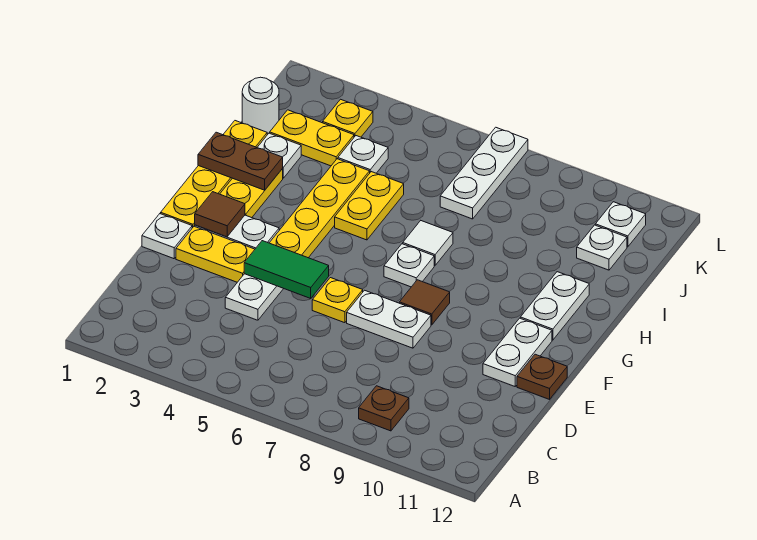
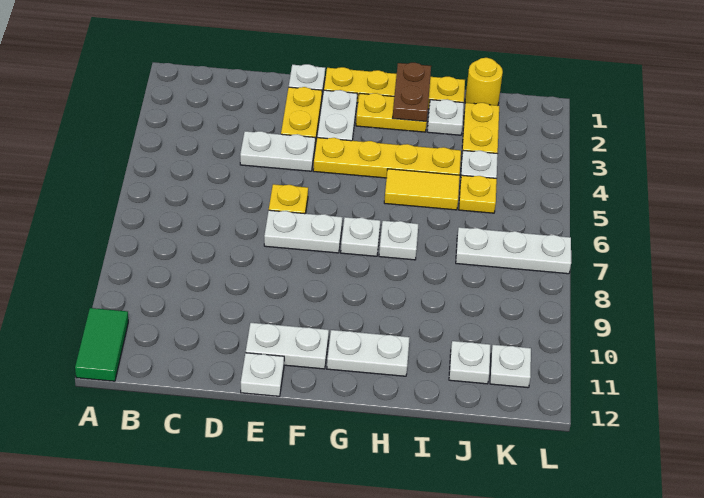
brown 1x1 plate [359,386,409,431] -> none
green 1x2 tile [244,241,329,299] -> green 1x2 tile moved to [75,308,128,381]
white 1x2 plate [347,290,431,348] -> white 1x2 plate turned to [264,210,342,253]
brown 1x1 plate [517,354,567,399] -> white 1x1 plate [241,353,284,396]
brown 1x1 tile [195,192,245,237] -> none
brown 1x1 tile [399,280,450,325] -> none
yellow 1x2 plate [335,172,404,240] -> yellow 1x2 tile [384,169,460,210]
white 1x1 tile [403,221,453,265] -> white 1x1 plate [379,221,419,260]
white 1x1 round brick [242,77,279,135] -> yellow 1x1 round brick [465,58,503,106]
yellow 1x1 plate [323,99,373,137] -> yellow 1x1 plate moved to [459,175,497,213]

